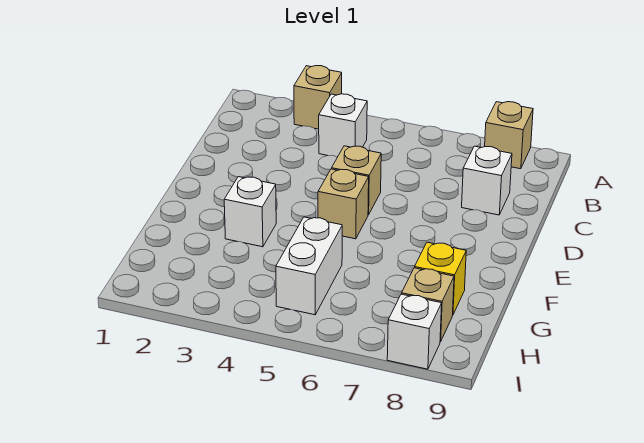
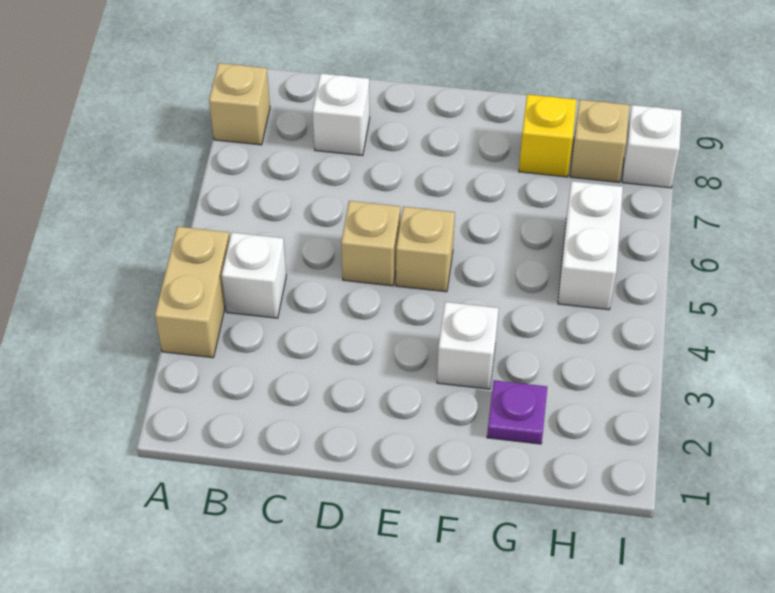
tan 1x1 brick [294,66,342,129] -> tan 1x2 brick [155,227,230,358]
none -> purple 1x1 plate [487,380,547,444]
white 1x2 brick [276,217,342,315] -> white 1x2 brick turned to [558,181,623,310]

